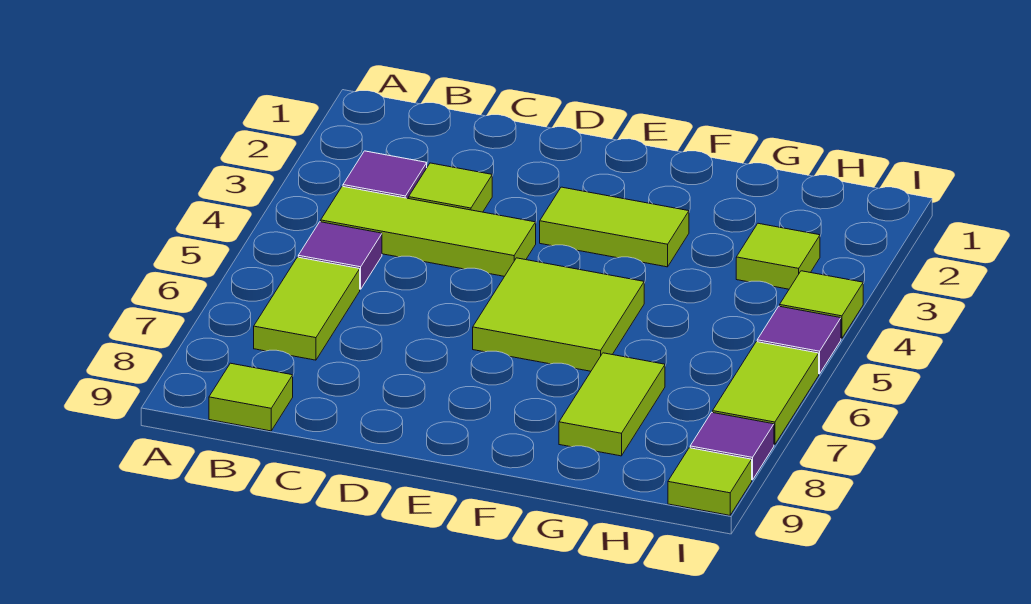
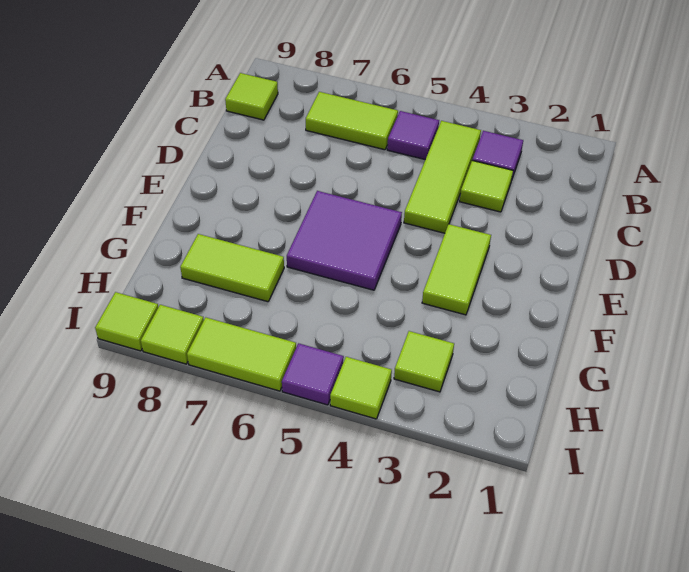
lime 2x2 tile [473,258,644,371] -> purple 2x2 tile [287,191,402,290]
purple 1x1 tile [690,412,774,480] -> lime 1x1 tile [141,305,204,364]

